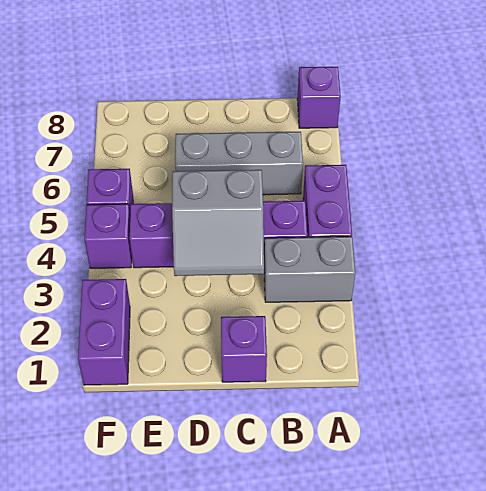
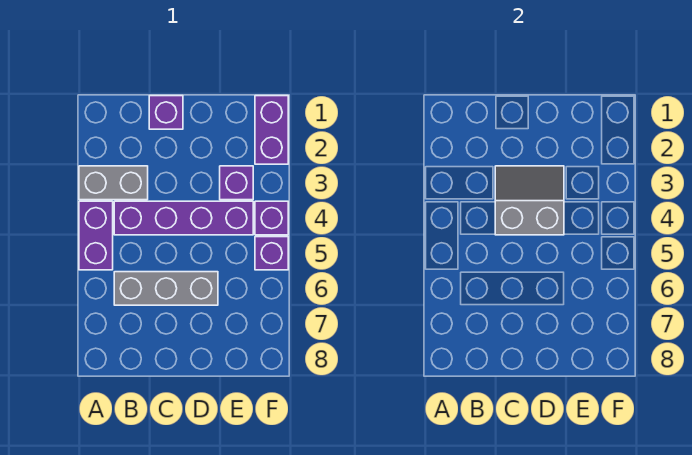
purple 1x1 brick [297,67,341,128] -> purple 1x1 brick moved to [220,166,253,200]

